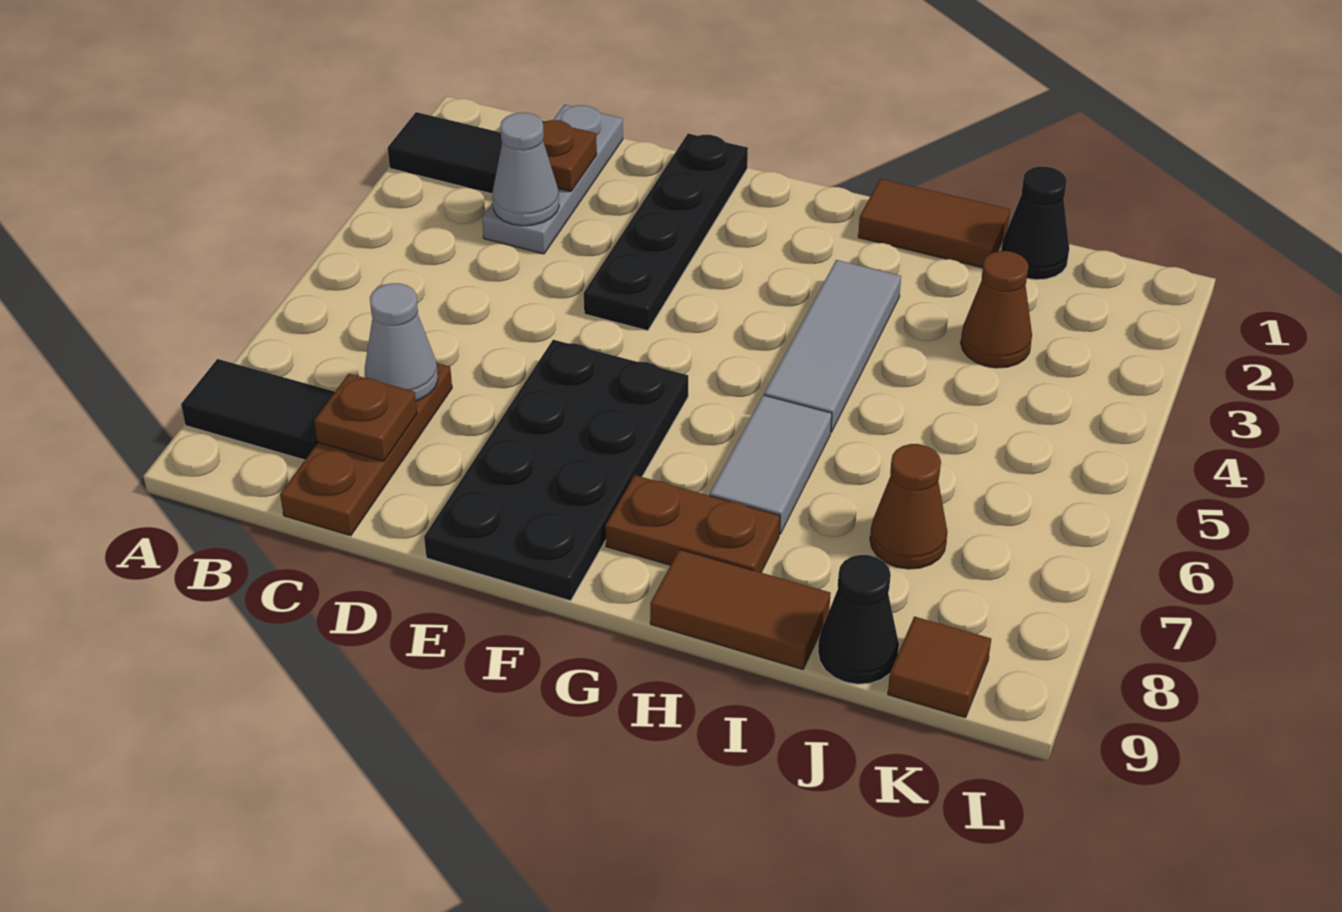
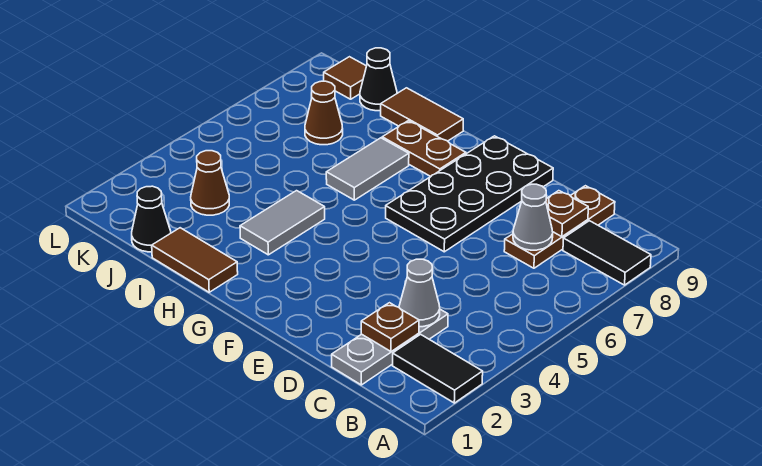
black 1x4 plate [584,134,748,331] -> none
grey 1x3 tile [764,260,901,432] -> grey 1x2 tile [240,191,325,255]

